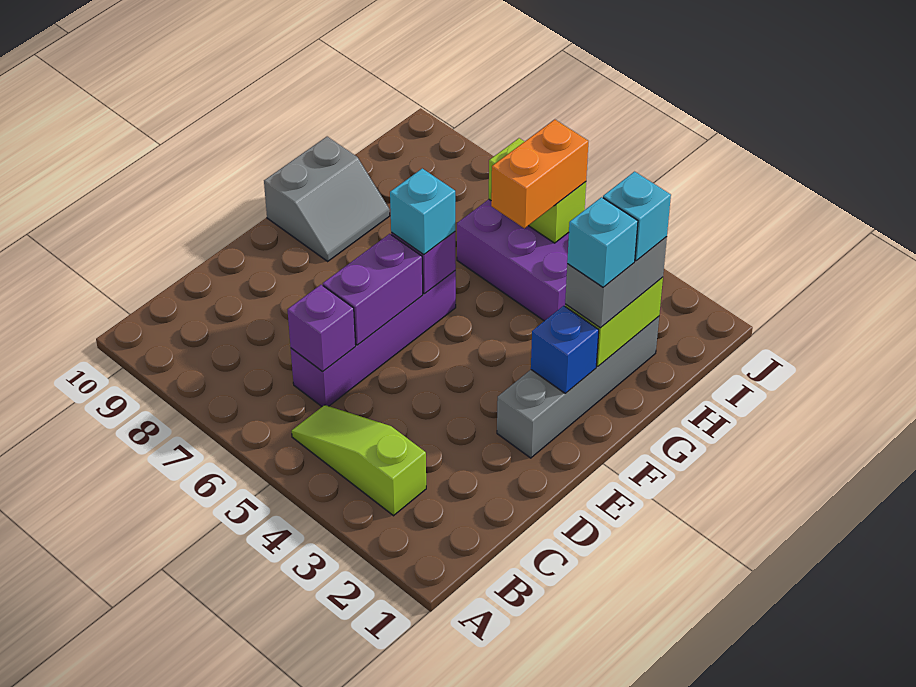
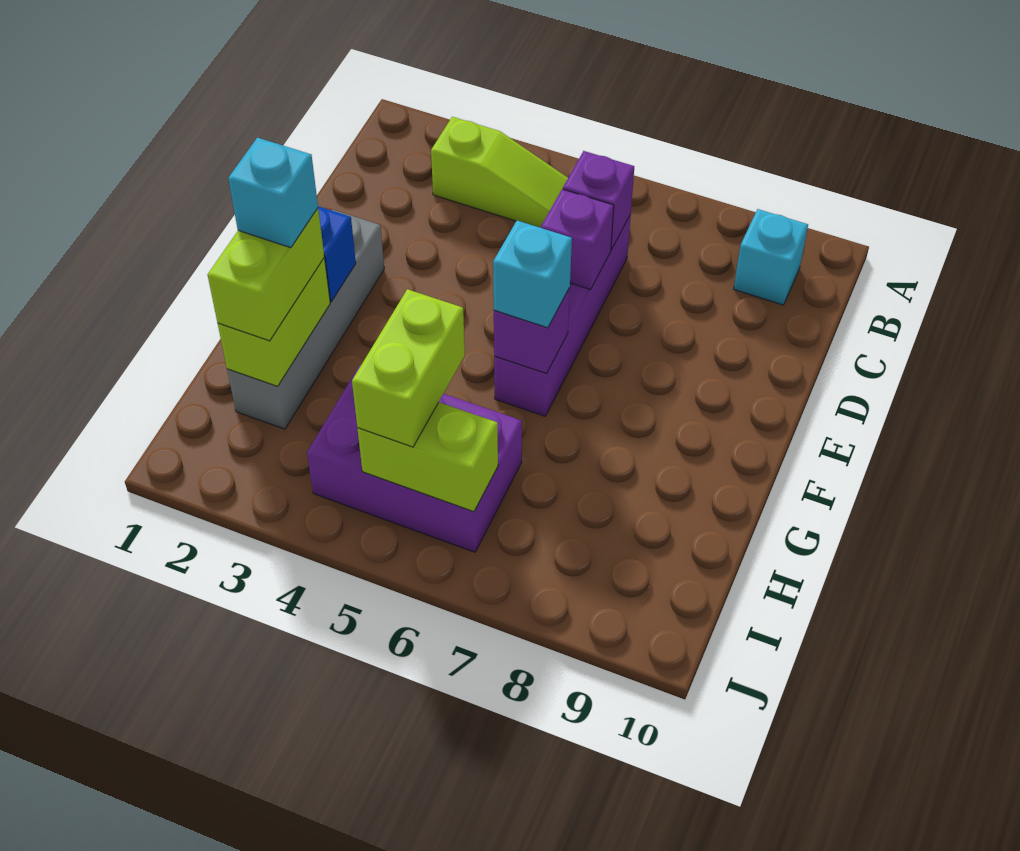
purple 1x2 brick [323,234,423,345] -> purple 1x1 brick [541,189,614,290]
grey 2x2 slope [264,137,390,261] -> none
grey 1x2 brick [565,237,667,328] -> lime 1x2 brick [208,208,324,341]
cyan 1x1 brick [603,172,671,261] -> cyan 1x1 brick moved to [734,209,808,305]
orange 1x2 brick [491,120,588,228] -> lime 1x2 brick [352,289,465,447]

